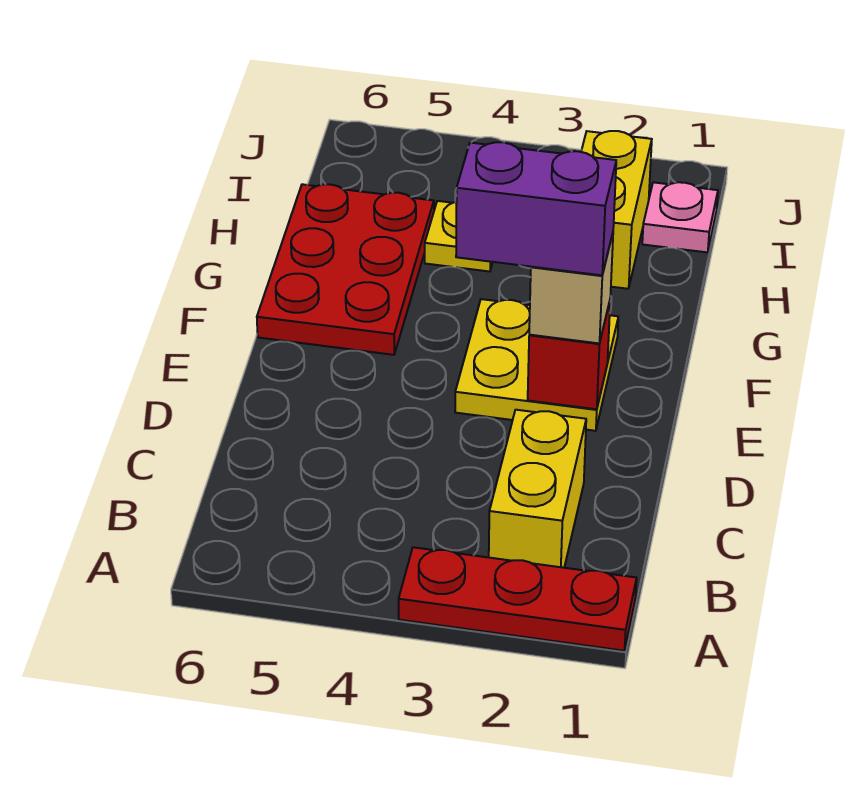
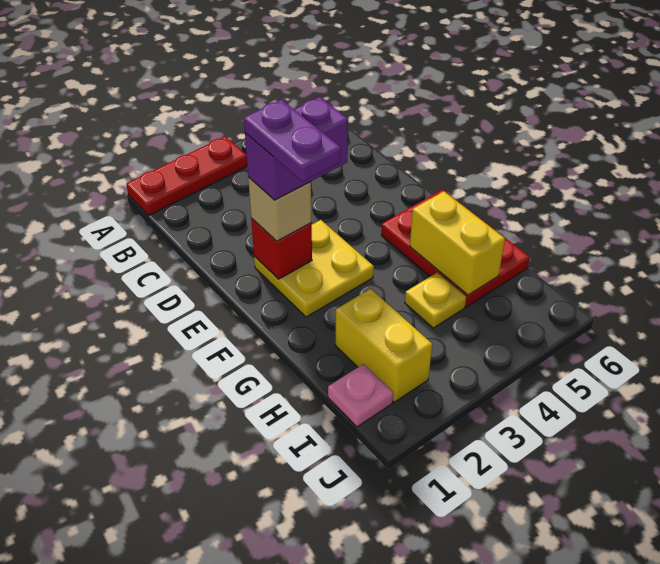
yellow 1x2 brick [489,410,586,568] -> yellow 1x2 brick moved to [410,191,505,295]
none -> purple 1x2 plate [244,100,341,182]

